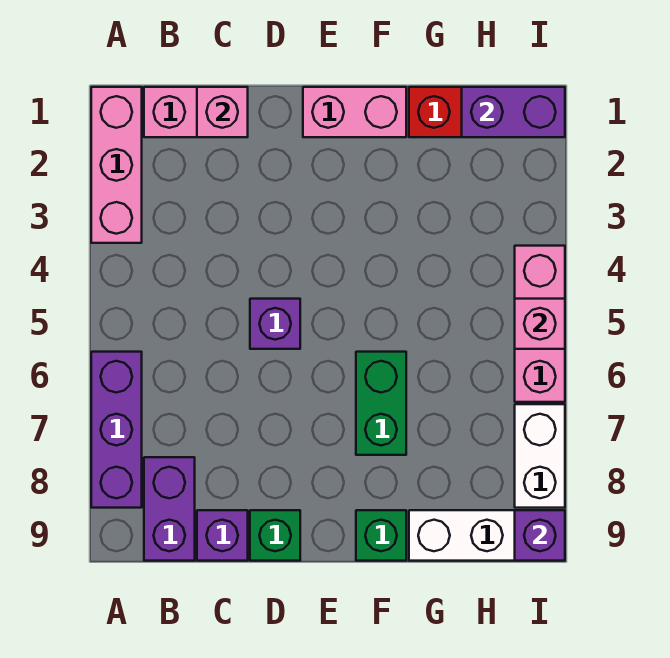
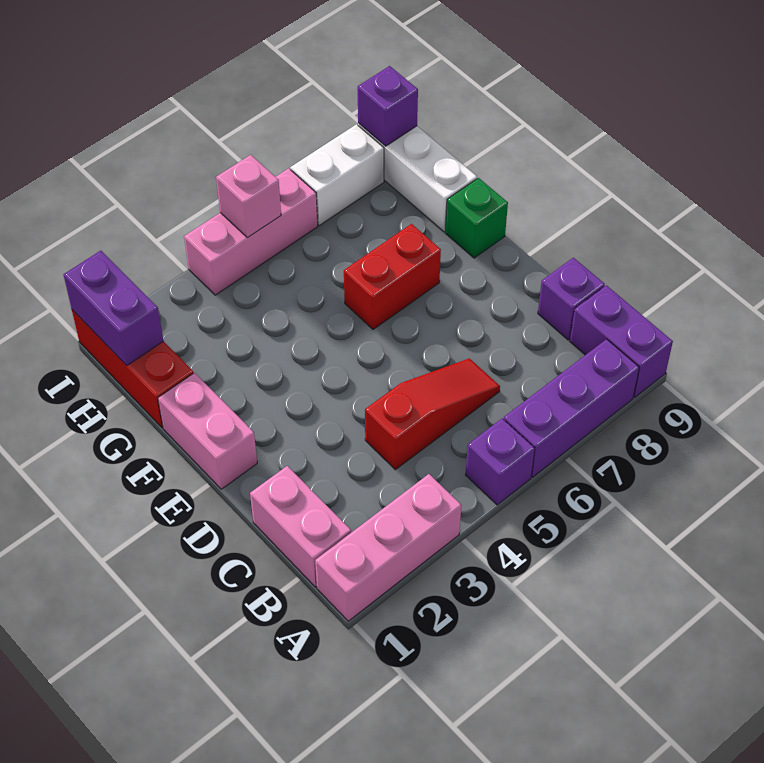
purple 1x2 brick [144,457,195,561] -> purple 1x2 brick turned to [570,285,673,398]
pink 1x1 brick [197,87,248,137] -> none
none -> red 1x3 slope [365,358,500,470]
purple 1x1 brick [250,299,300,349] -> purple 1x1 brick moved to [466,418,535,505]
green 1x1 brick [250,510,300,561] -> none
green 1x2 brick [356,352,406,455] -> red 1x2 brick [344,224,441,329]

